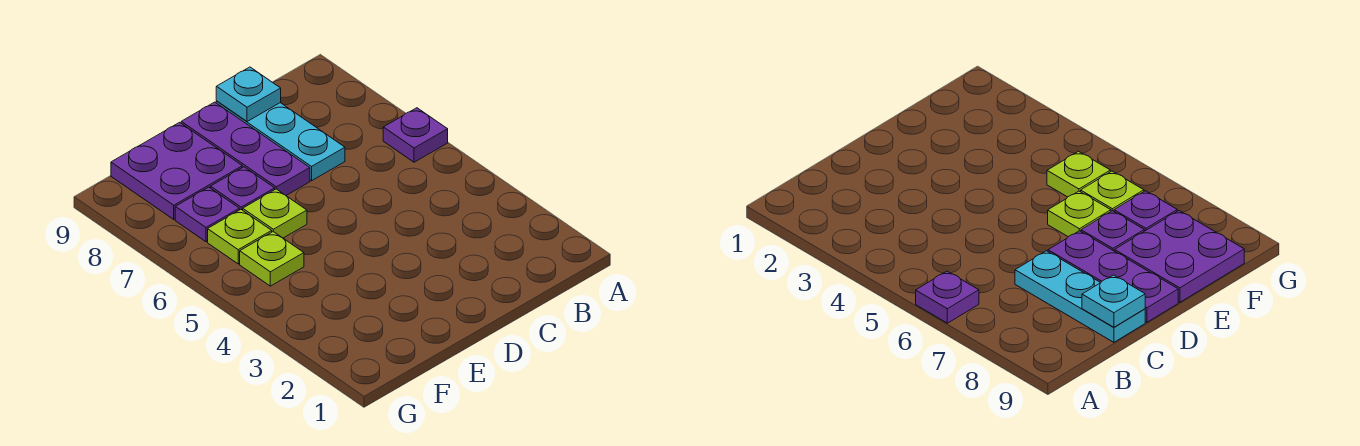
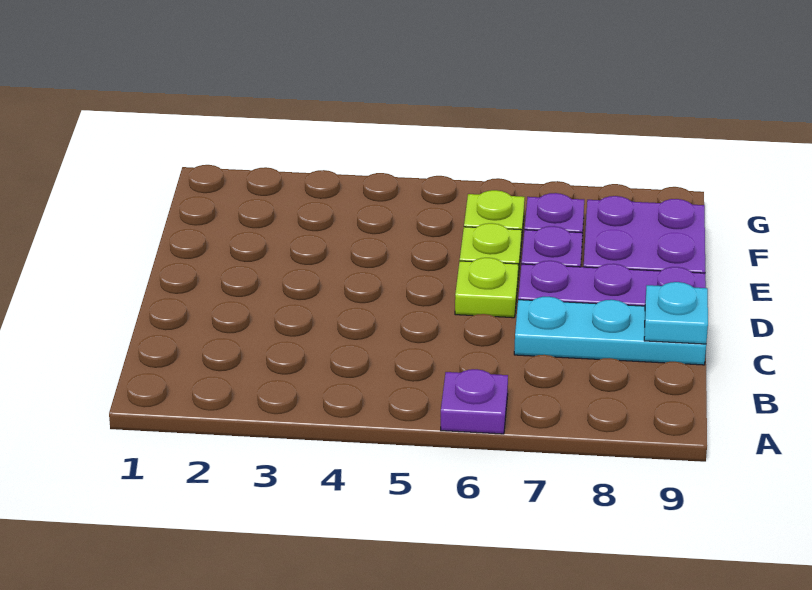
lime 1x1 plate [240,232,304,286] -> lime 1x1 plate moved to [455,258,518,318]

